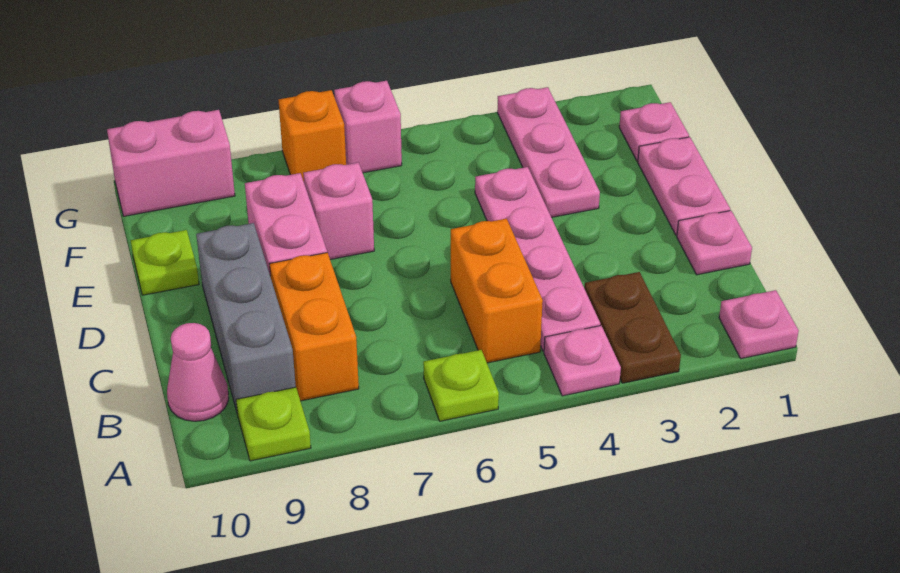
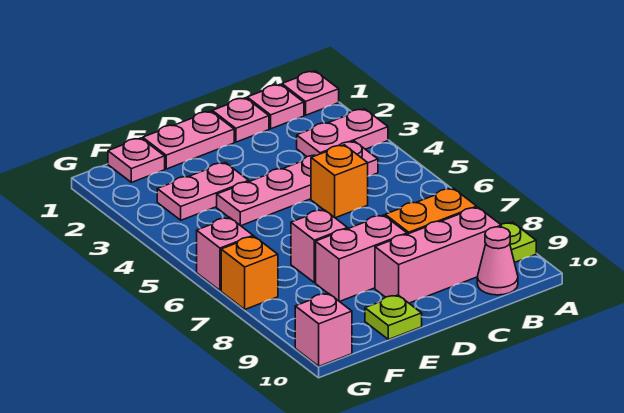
brown 1x2 plate [584,272,681,383] -> pink 1x2 plate [297,109,388,157]
pink 1x1 plate [544,326,621,396] -> pink 1x1 plate moved to [247,84,304,129]
lime 1x1 plate [423,350,499,421] -> none
orange 1x2 brick [451,219,543,363] -> orange 1x1 brick [311,145,368,218]
grey 1x3 brick [196,223,296,411] -> pink 1x3 brick [375,207,501,303]
pink 1x3 plate [497,87,600,217] -> pink 1x2 plate [157,163,249,220]
pink 1x2 brick [107,110,235,216] -> pink 1x1 brick [295,293,352,366]

